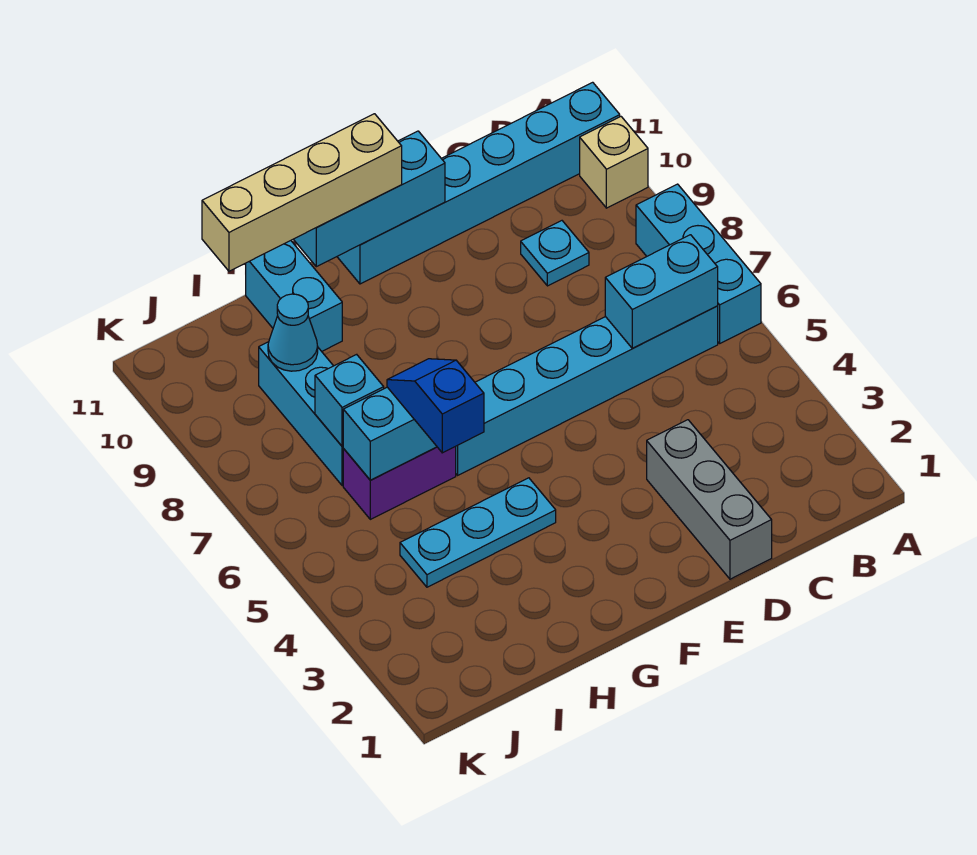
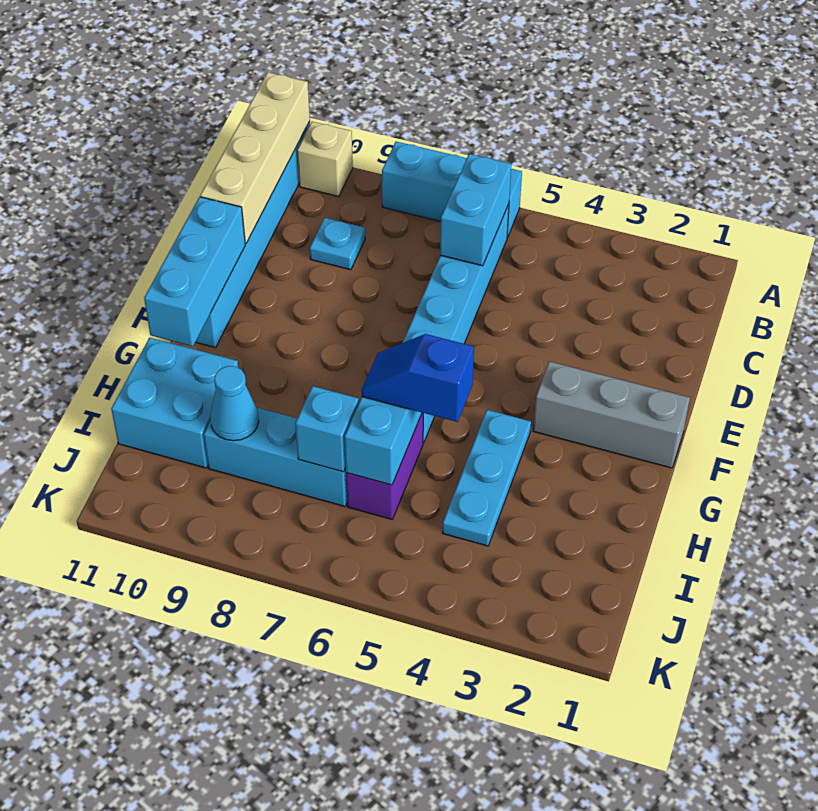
grey 1x3 brick [647,420,772,579] -> grey 1x3 brick moved to [533,361,690,468]
tan 1x4 brick [202,114,402,271] -> tan 1x4 brick moved to [200,72,310,244]
cyan 1x2 brick [246,241,342,351] -> cyan 2x2 brick [111,338,238,468]

